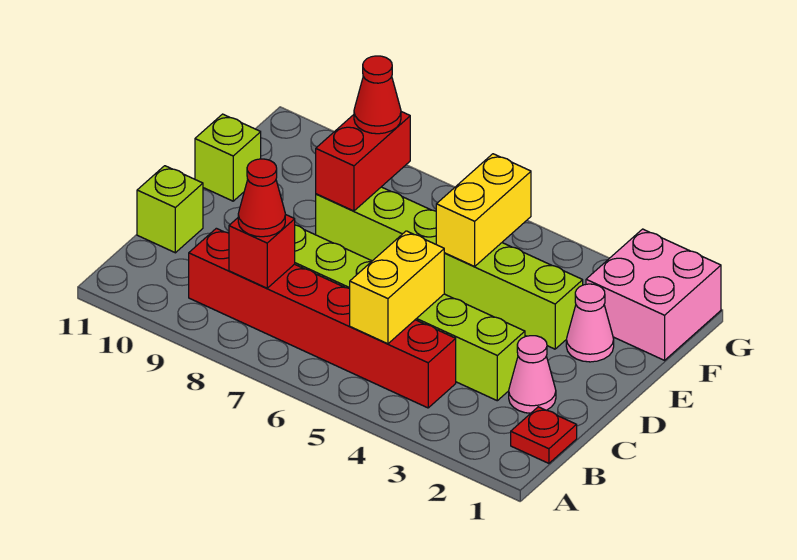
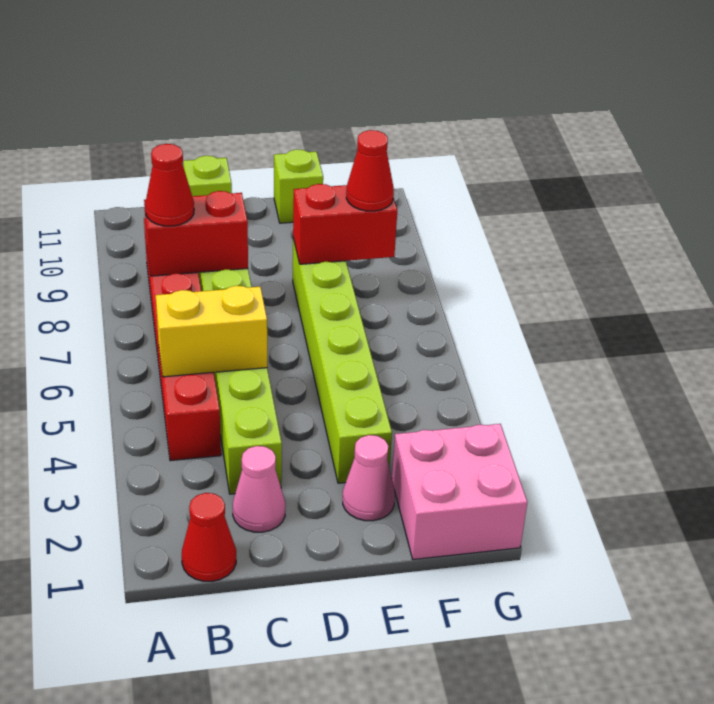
red 1x1 plate [511,407,577,463] -> red 1x1 cone [182,493,236,581]
red 1x1 brick [229,214,295,288] -> red 1x2 brick [144,191,248,276]
yellow 1x2 brick [436,154,531,266] -> none

